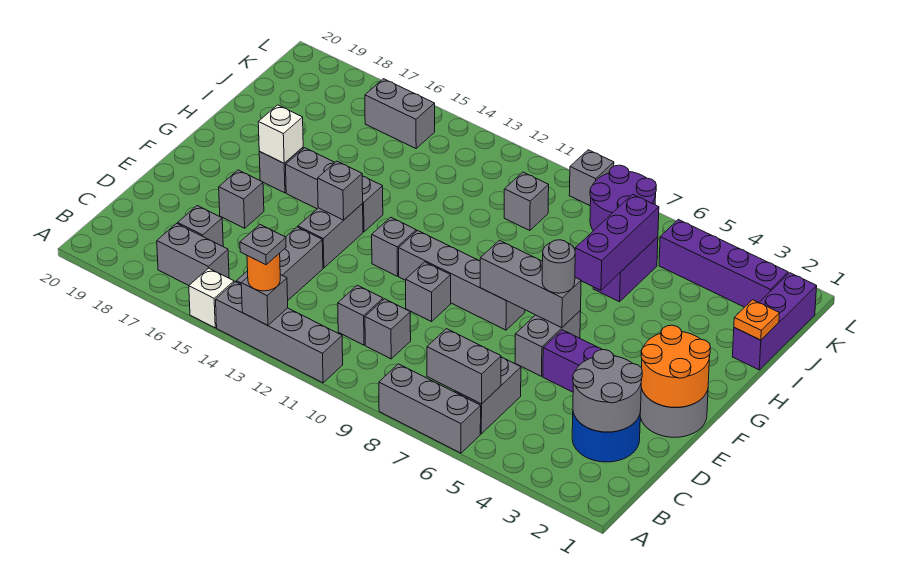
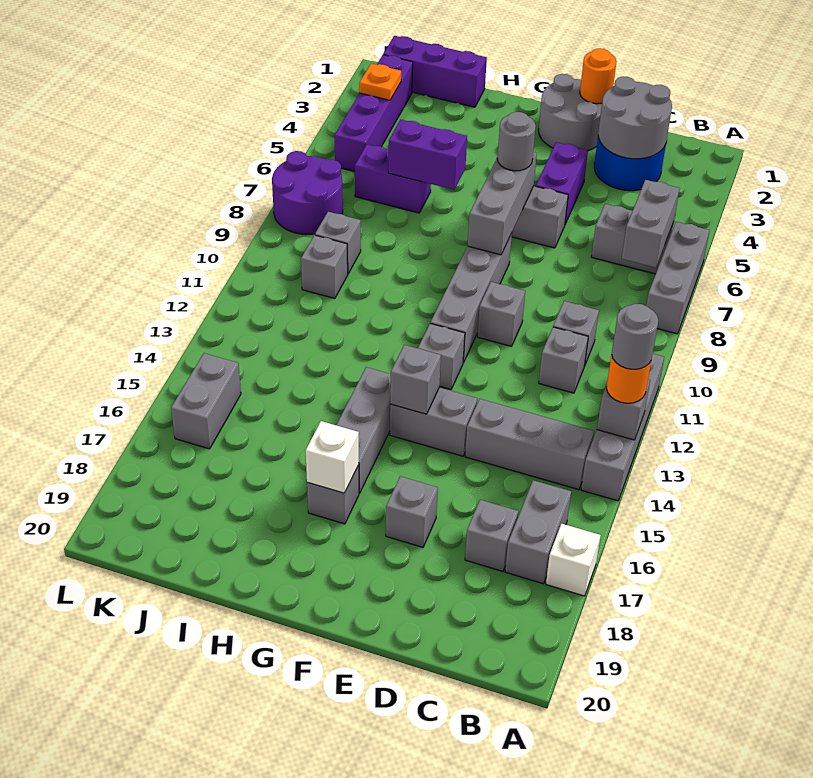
grey 1x1 plate [240,225,286,265] -> grey 1x1 round brick [612,304,658,369]
white 1x1 brick [189,268,234,328] -> white 1x1 brick moved to [546,524,601,596]
orange 2x2 round brick [641,325,710,407] -> orange 1x1 round brick [580,48,617,104]
purple 1x3 brick [575,194,659,290] -> purple 1x2 brick [388,120,467,190]
orange 1x1 plate [734,300,779,340] -> orange 1x1 plate moved to [359,64,401,100]
grey 1x1 brick [569,150,614,205] -> grey 1x1 brick moved to [315,212,361,274]

